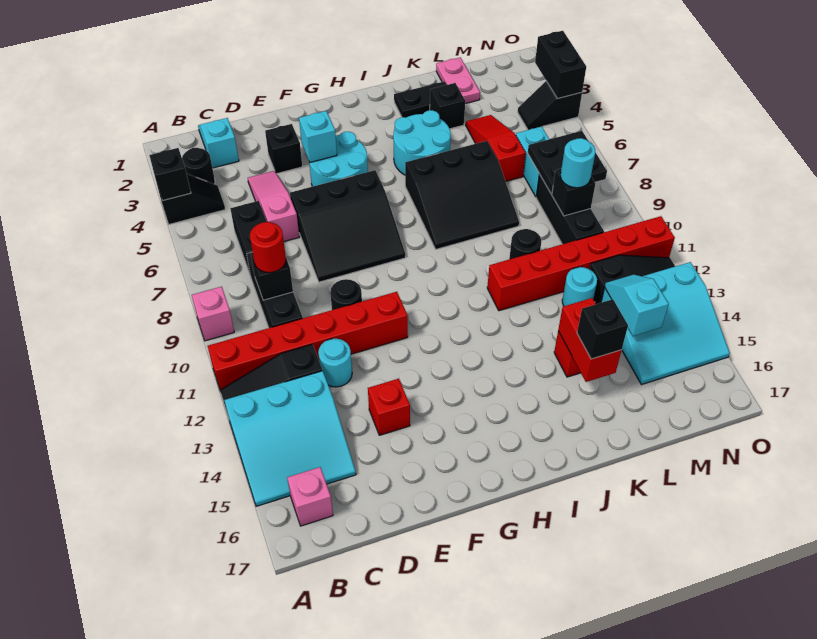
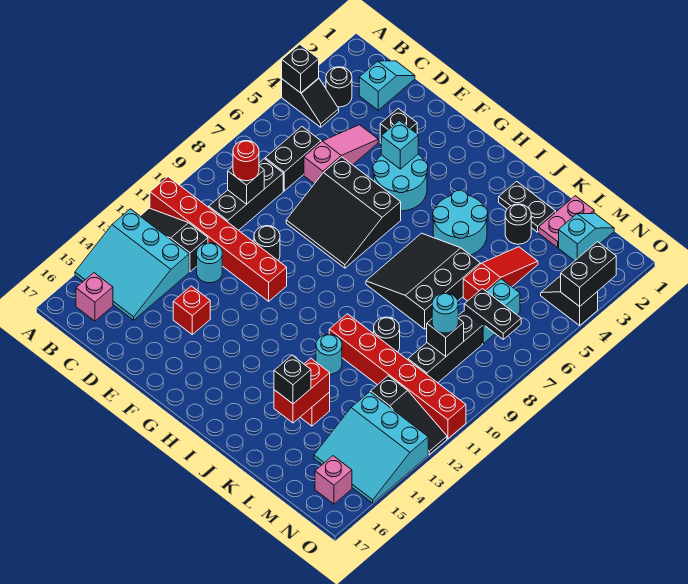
pink 1x1 brick [192,287,234,341] -> pink 1x1 brick moved to [315,456,352,504]
black 3x3 slope [405,141,519,249] -> black 3x3 slope turned to [366,233,480,329]
black 1x1 brick [430,83,465,129] -> black 1x1 round brick [505,204,531,244]
cyan 1x1 round brick [562,267,597,306] -> cyan 1x1 round brick moved to [316,334,342,374]
black 2x2 plate [528,131,607,194] -> black 1x2 plate [464,289,521,339]
cyan 1x2 slope [605,275,669,336] -> cyan 1x2 slope moved to [559,213,614,261]

